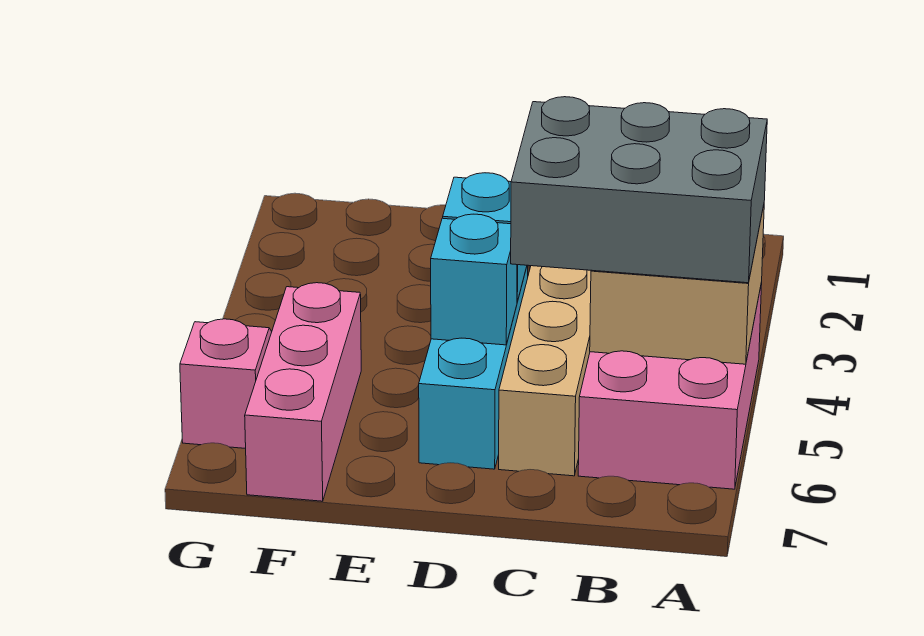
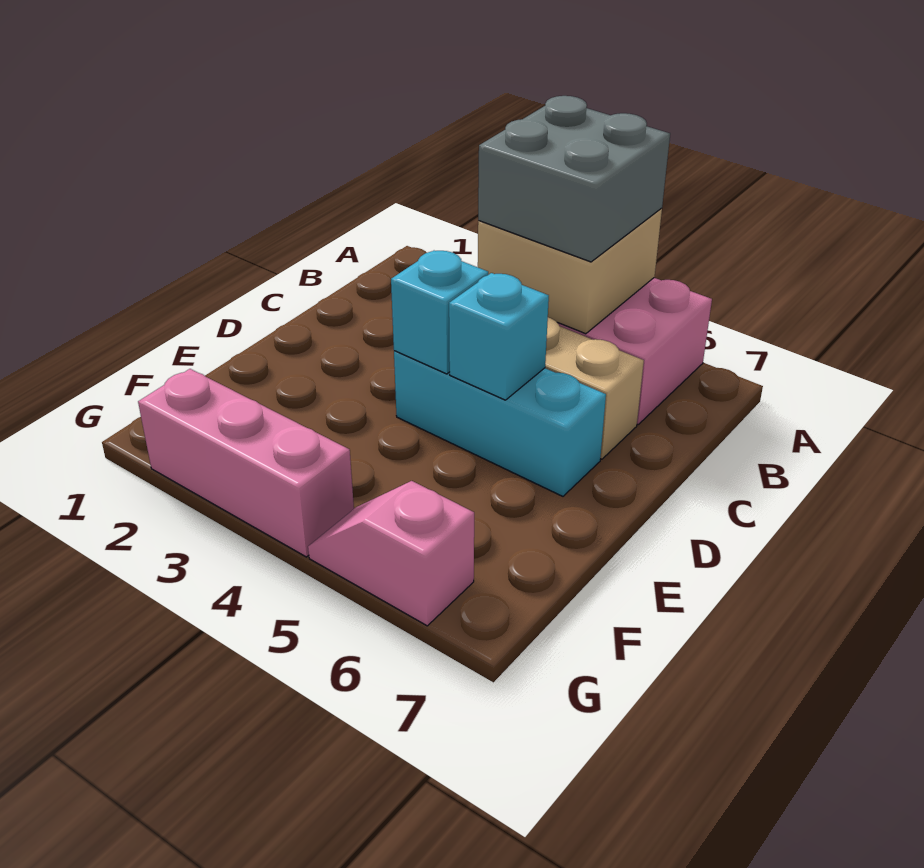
grey 2x3 brick [511,97,767,283] -> grey 2x2 brick [478,96,670,262]
pink 1x3 brick [245,283,361,501] -> pink 1x3 brick moved to [138,369,354,557]

